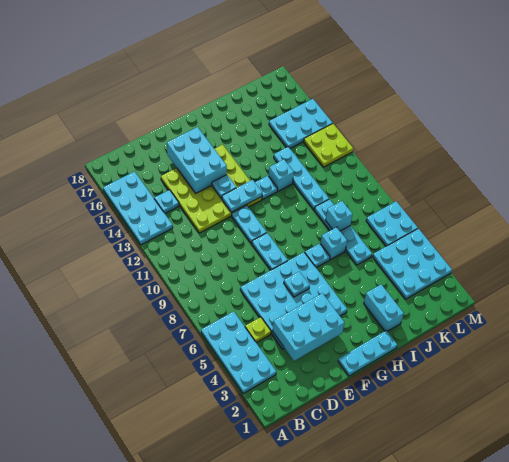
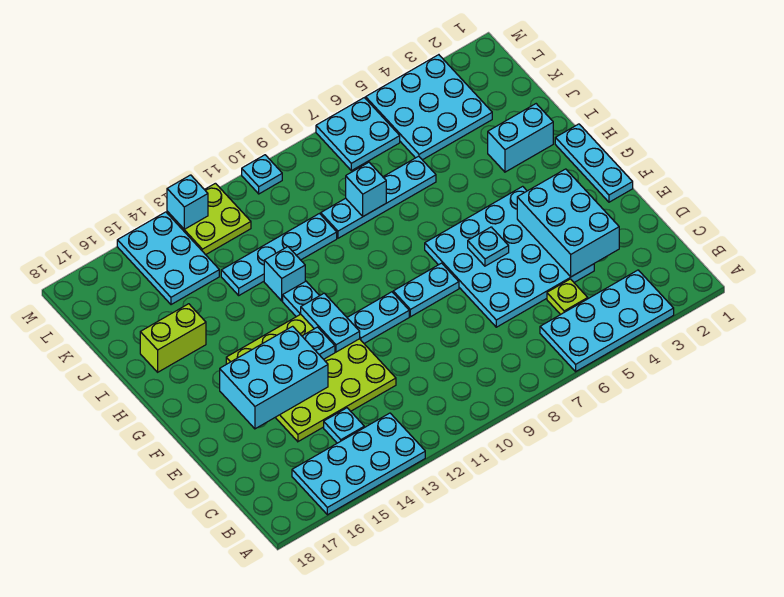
cyan 1x1 plate [305,244,330,268] -> cyan 1x1 plate moved to [242,155,282,194]
cyan 1x1 brick [321,227,347,260] -> cyan 1x1 brick moved to [167,175,208,229]
none -> lime 1x2 brick [140,304,206,372]

